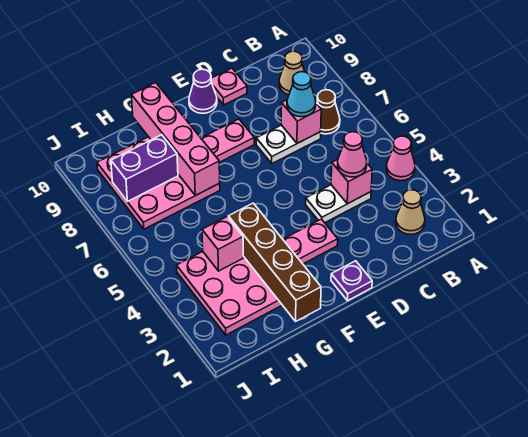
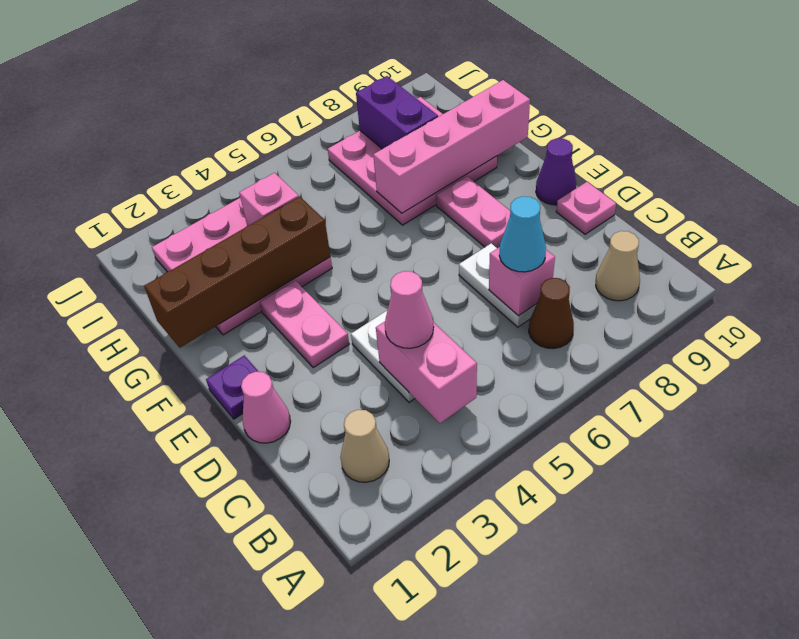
pink 1x1 cone [386,136,415,181] -> pink 1x1 cone moved to [241,372,291,443]
pink 1x1 brick [331,159,372,204] -> pink 1x2 brick [376,322,477,423]

